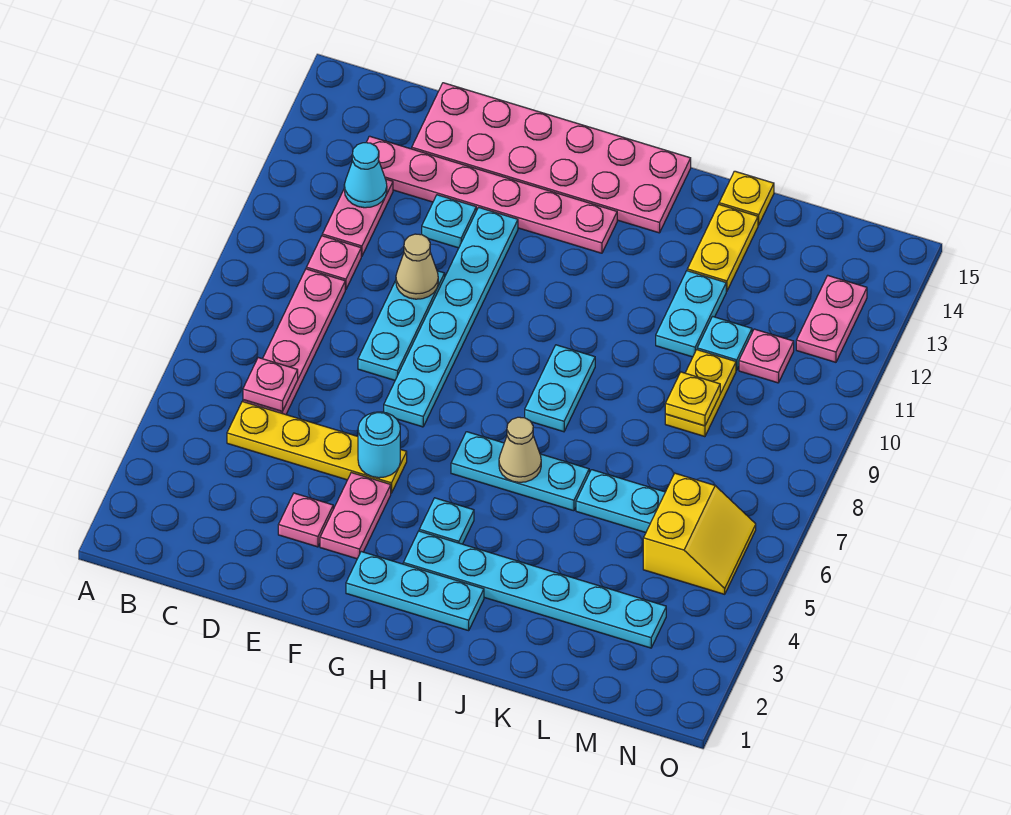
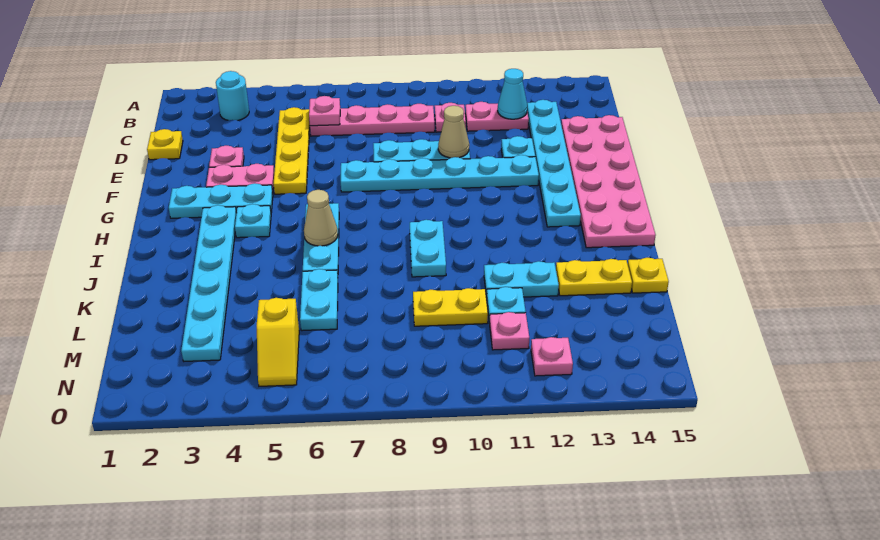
pink 1x6 plate [366,136,617,253] -> cyan 1x6 plate [527,100,581,227]
cyan 1x1 round brick [358,412,400,478] -> cyan 1x1 round brick moved to [216,71,249,121]
cyan 1x3 plate [346,552,484,631] -> cyan 1x3 plate turned to [169,183,273,218]
cyan 1x2 plate [525,345,595,432] -> cyan 1x2 plate turned to [410,220,446,277]
yellow 1x1 plate [665,372,720,426] -> yellow 1x1 plate moved to [147,129,183,160]
yellow 2x2 slope [643,473,756,594] -> yellow 1x2 slope [257,298,299,386]
pink 1x2 plate [796,276,867,362] -> pink 1x1 plate [531,337,573,376]

